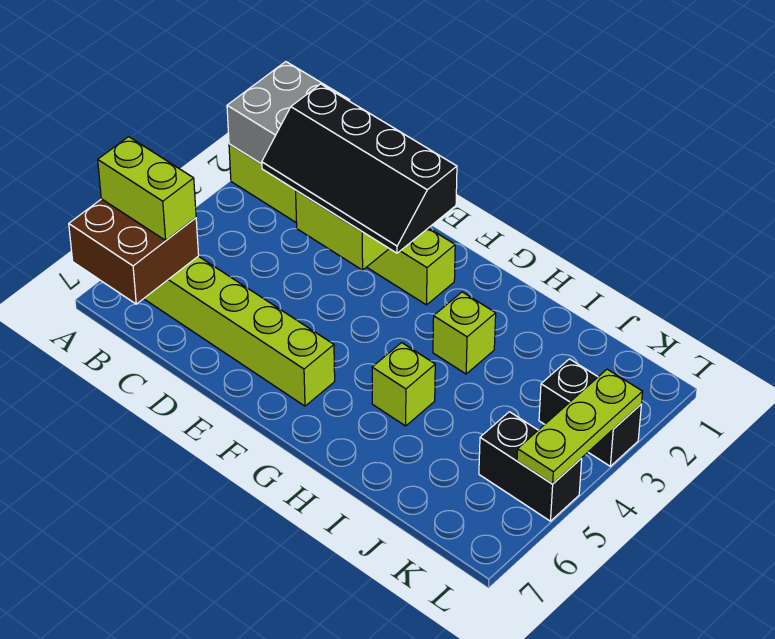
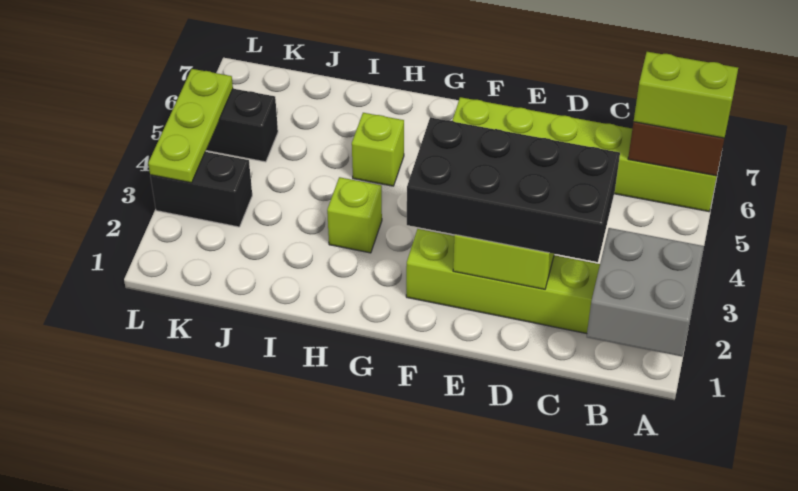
black 2x4 slope [262,84,457,253] -> black 2x4 brick [407,118,620,262]

